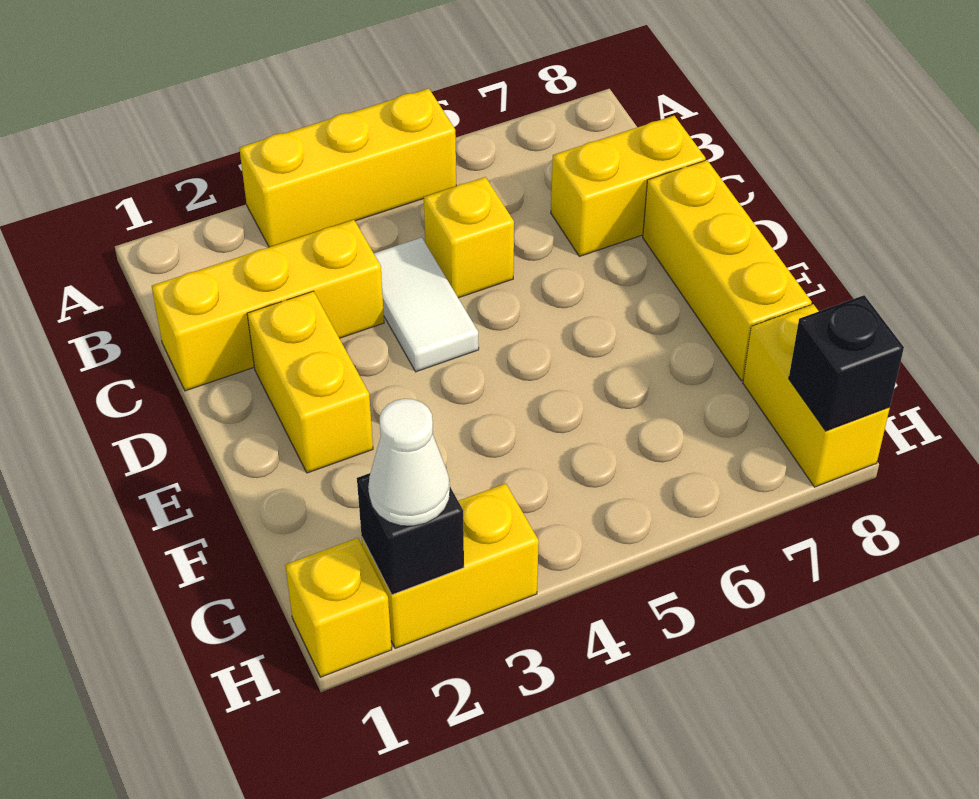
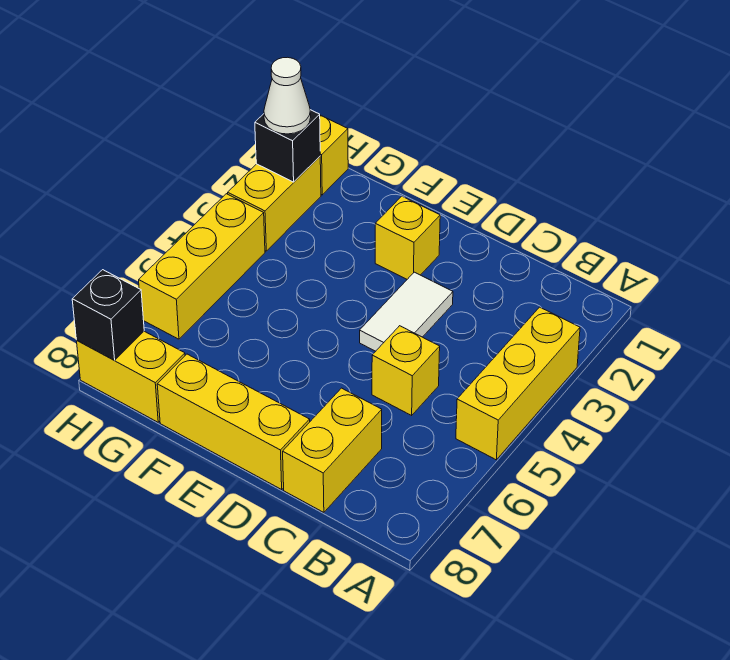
yellow 1x3 brick [152,220,384,391] -> yellow 1x3 brick moved to [139,194,265,339]
white 1x2 tile [374,238,479,372] -> white 1x2 tile turned to [360,272,453,351]
yellow 1x2 brick [247,291,373,473] -> yellow 1x1 brick [375,196,440,279]

